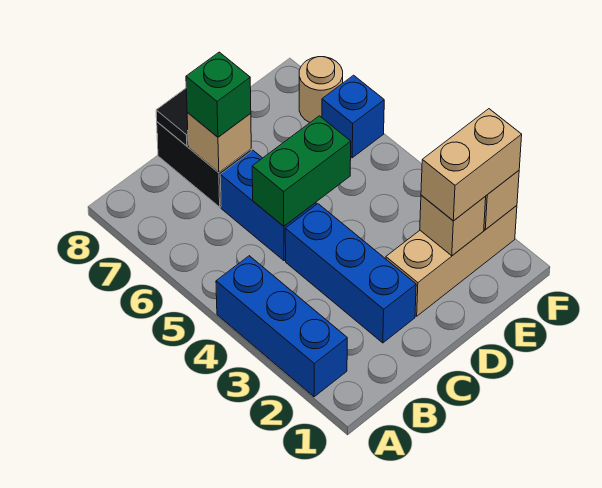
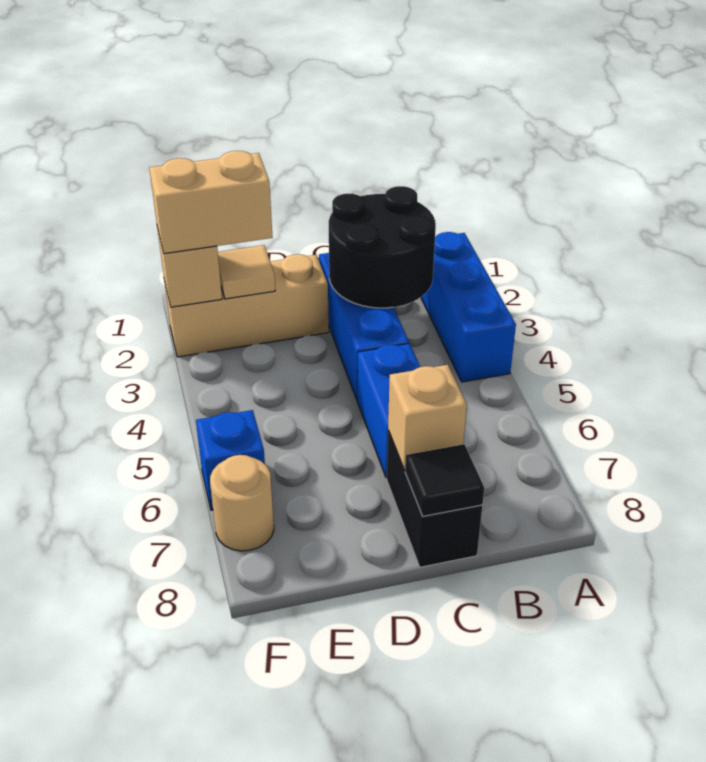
none -> black 2x2 round brick [329,186,436,308]
green 1x2 brick [252,116,351,226] -> none
green 1x1 brick [186,52,251,137] -> none
tan 1x1 brick [420,195,486,256] -> tan 1x1 tile [218,245,275,299]

